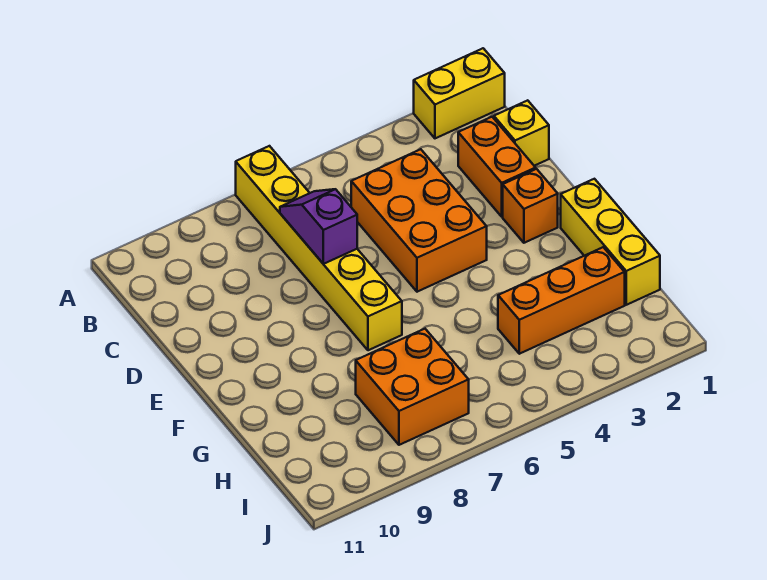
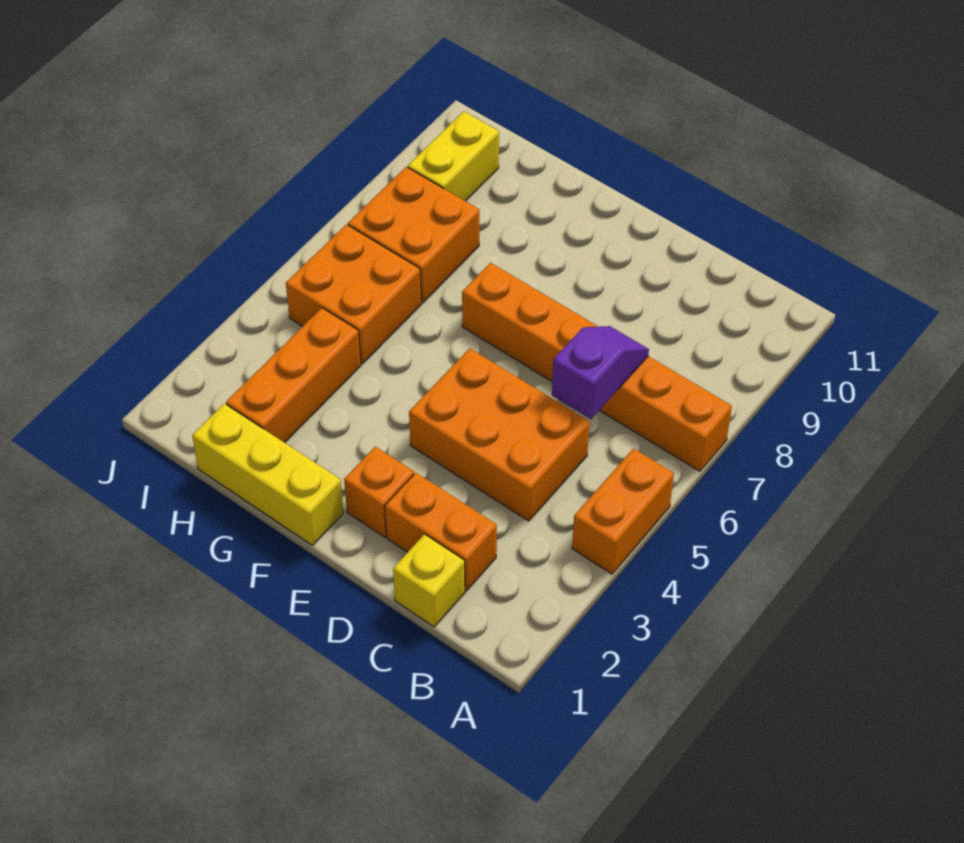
yellow 1x2 brick [414,48,505,138] -> yellow 1x2 brick moved to [408,112,499,201]
none -> orange 1x2 brick [572,448,674,574]
yellow 1x6 brick [236,146,402,350] -> orange 1x6 brick [462,263,732,471]
purple 1x2 slope [280,189,357,264] -> purple 1x2 slope turned to [552,326,649,419]
none -> orange 2x2 brick [286,224,421,364]

